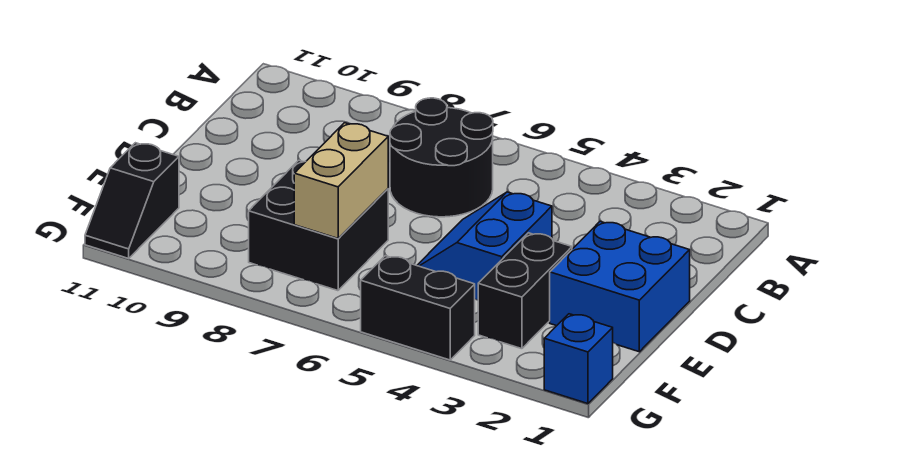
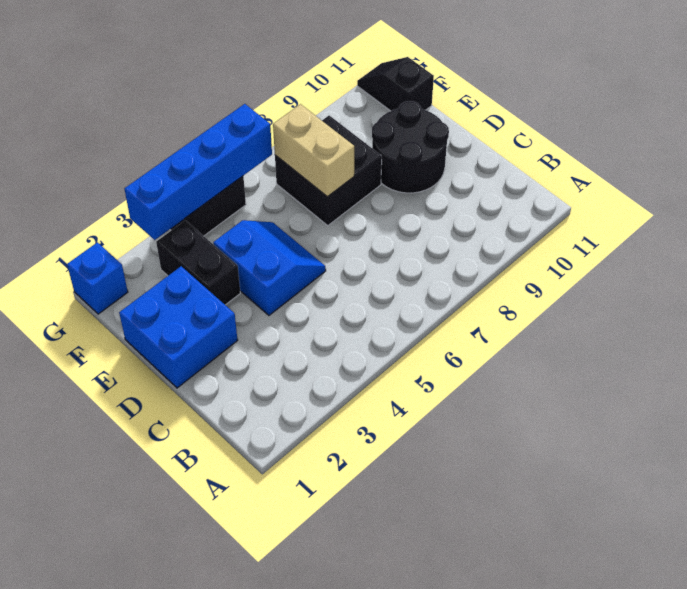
black 2x2 round brick [390,98,493,217] -> black 2x2 round brick moved to [372,101,449,193]
none -> blue 1x4 brick [124,104,272,240]

